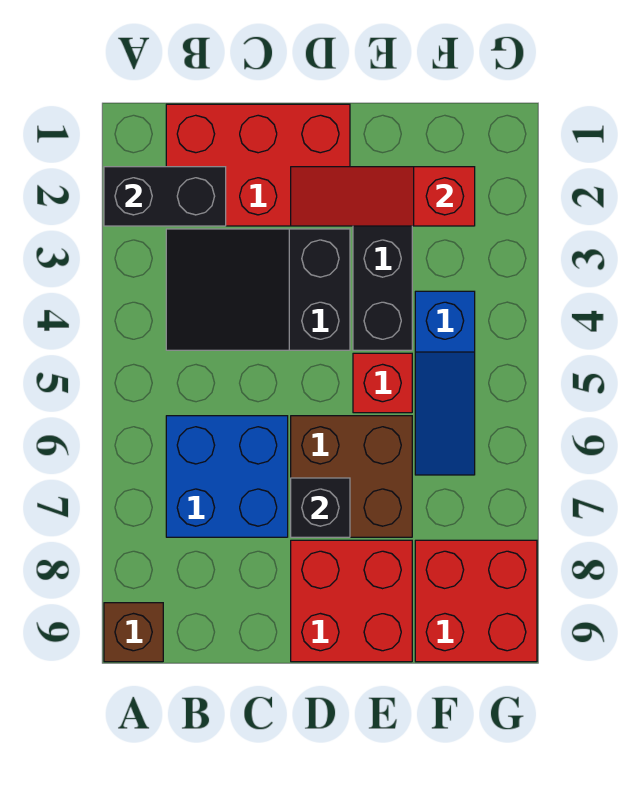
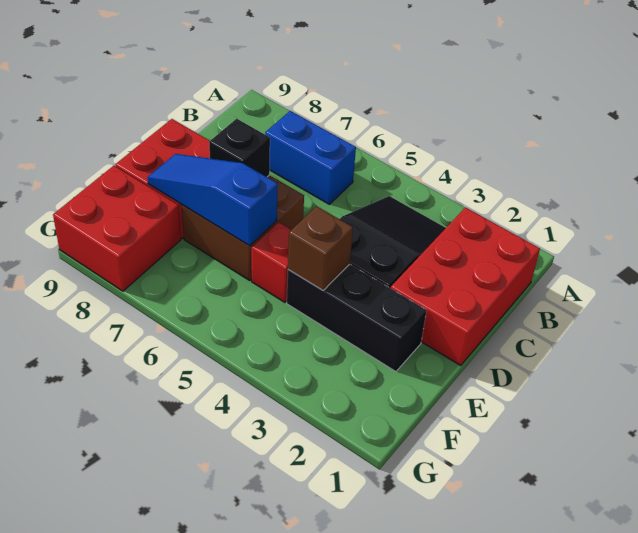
black 1x2 brick [104,167,226,226] -> none
brown 1x1 brick [104,603,163,662] -> brown 1x1 brick moved to [288,206,353,290]
blue 2x2 brick [166,416,288,537] -> blue 1x2 brick [265,111,356,204]
red 1x3 slope [291,167,475,226] -> none
blue 1x3 slope [415,291,475,475] -> blue 1x3 slope moved to [147,154,278,246]

